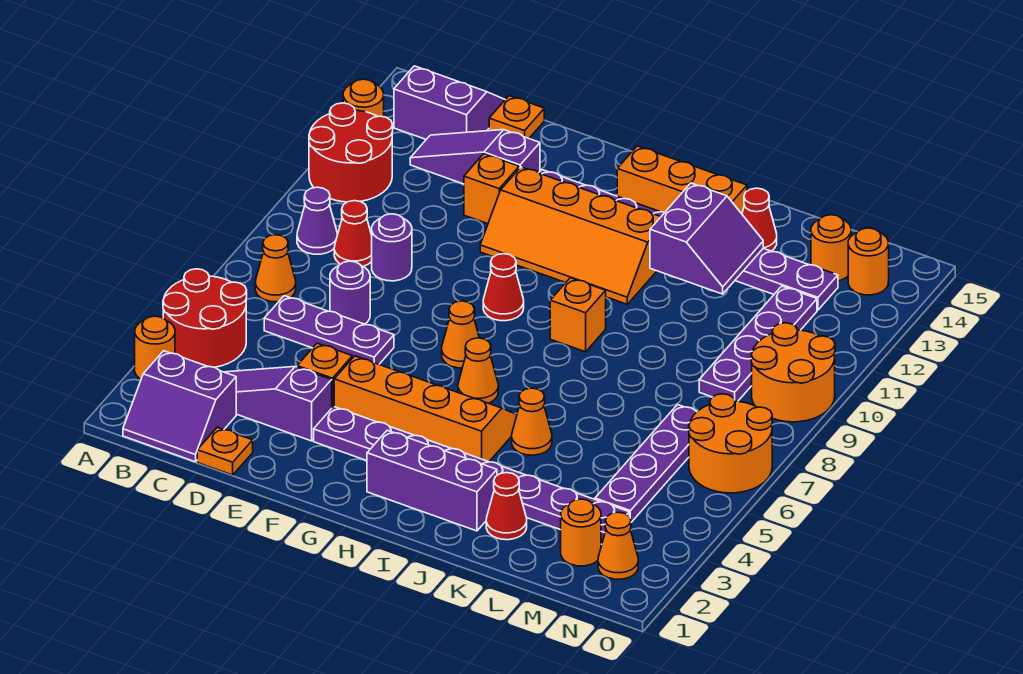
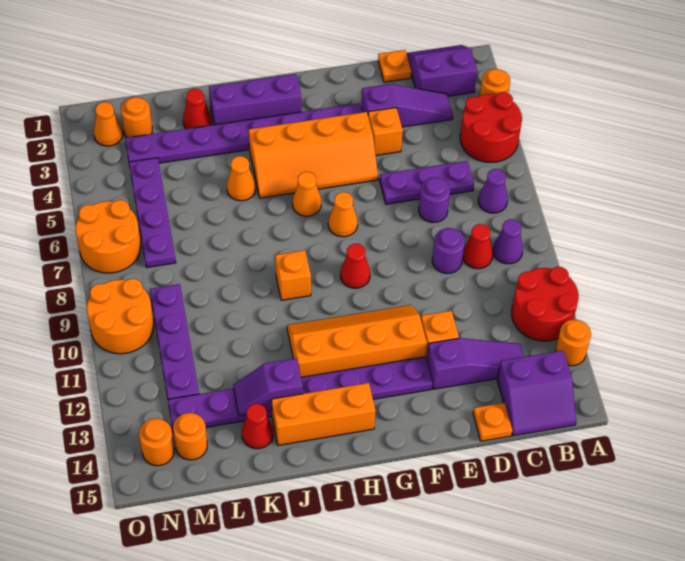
orange 1x1 cone [255,235,296,302] -> purple 1x1 cone [478,169,508,213]
purple 2x2 slope [650,183,763,294] -> purple 1x2 slope [233,358,303,416]

